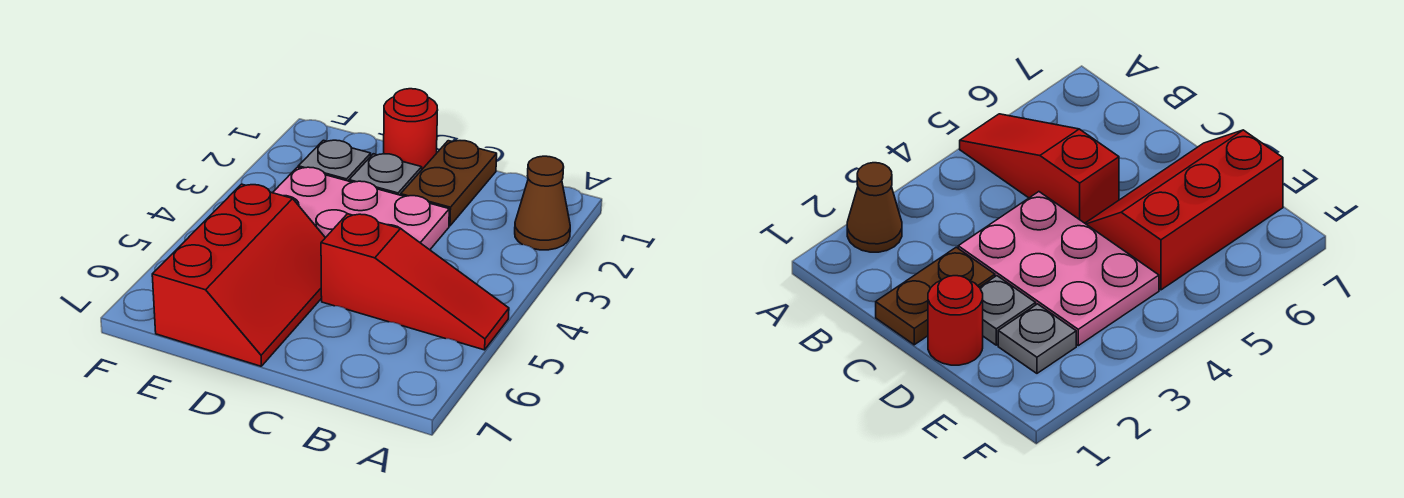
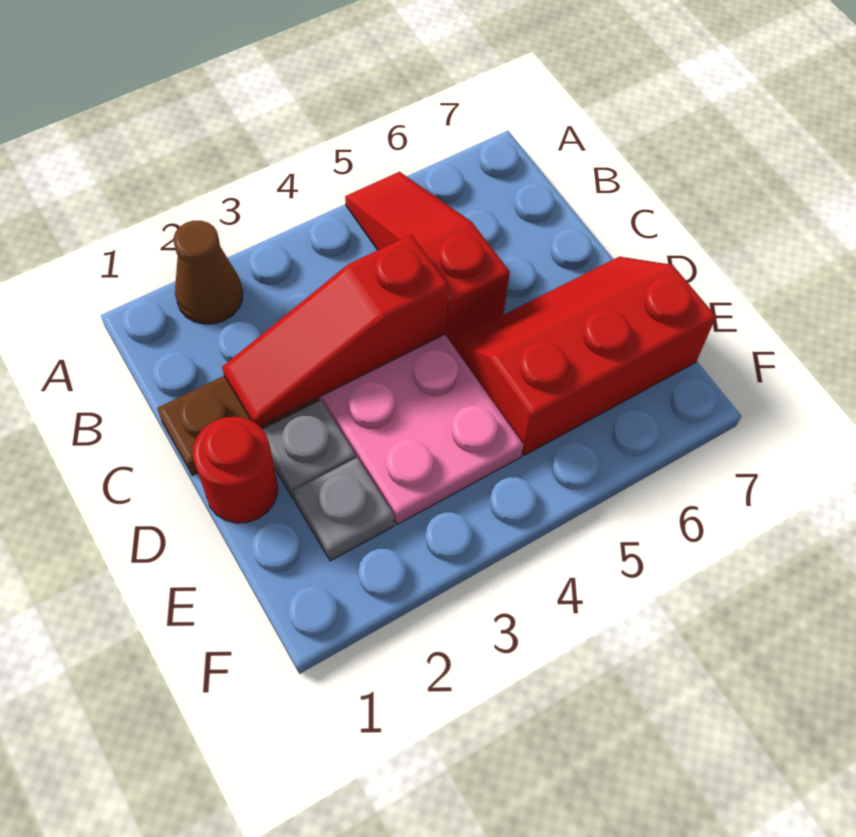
none -> red 1x3 slope [222,235,449,427]

